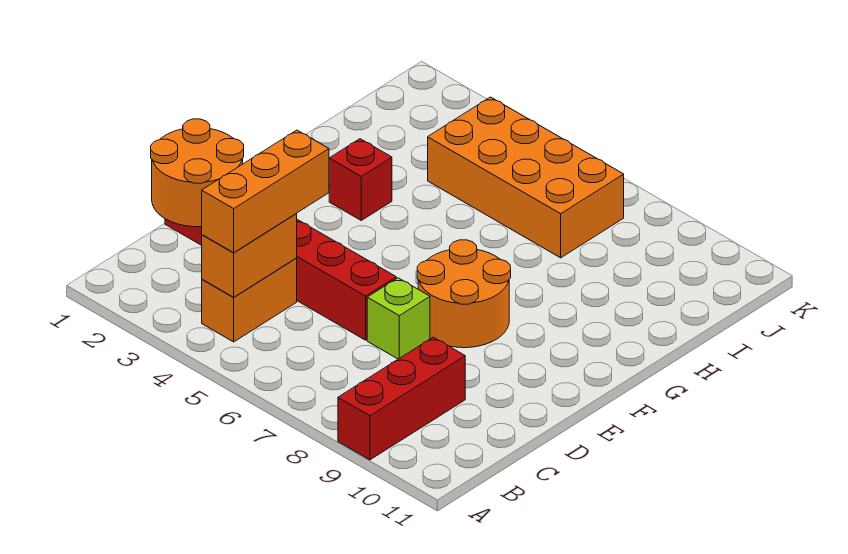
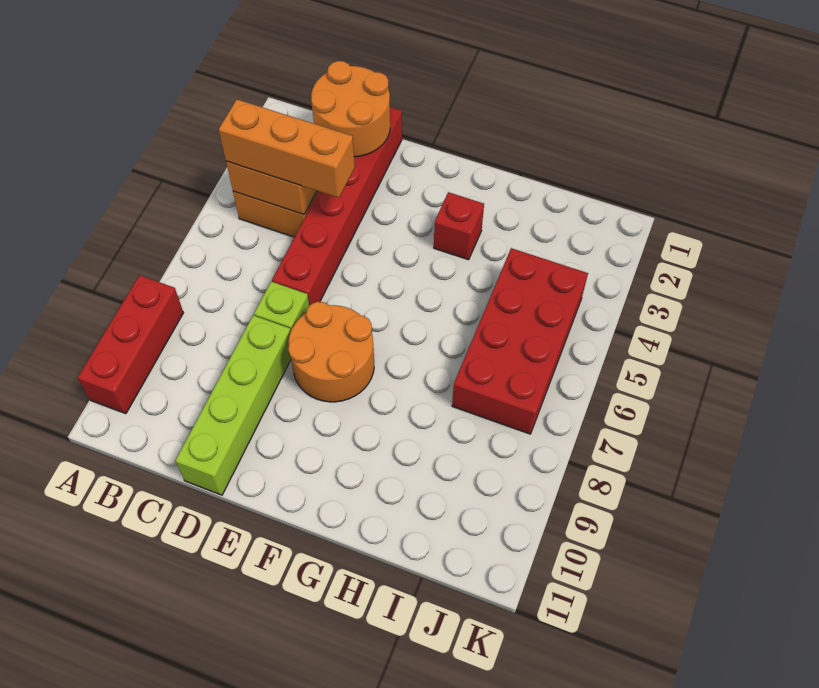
red 1x3 brick [338,337,465,460] -> red 1x3 brick turned to [78,275,183,414]
none -> lime 1x4 brick [175,315,291,495]
orange 2x4 brick [428,97,624,258] -> red 2x4 brick [452,248,588,434]

